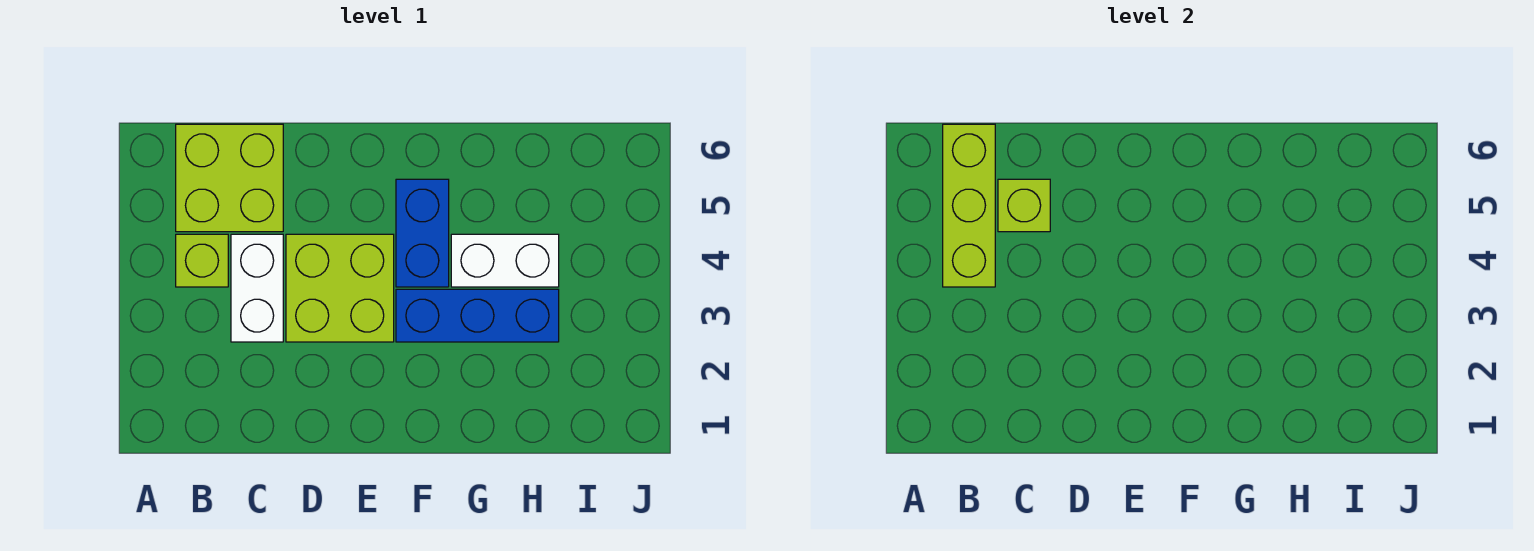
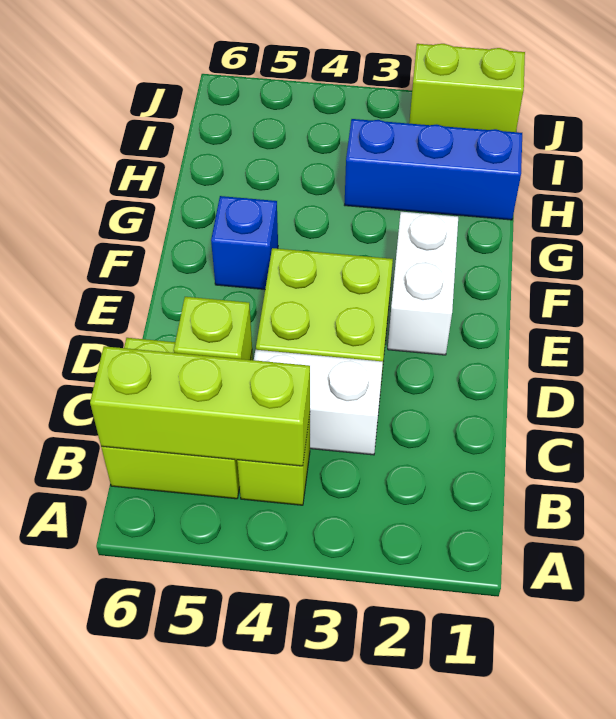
blue 1x3 brick [396,289,559,342] -> blue 1x3 brick turned to [345,119,522,220]
blue 1x2 brick [396,179,449,287] -> blue 1x1 brick [211,196,278,289]
white 1x2 brick [451,234,559,287] -> white 1x2 brick moved to [388,212,458,355]
none -> lime 1x2 brick [409,44,525,132]

